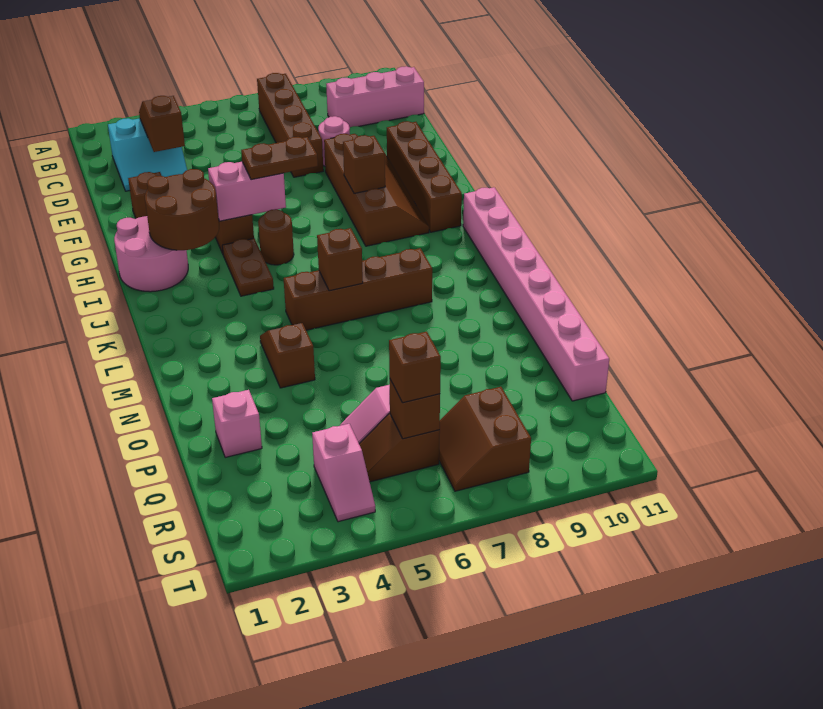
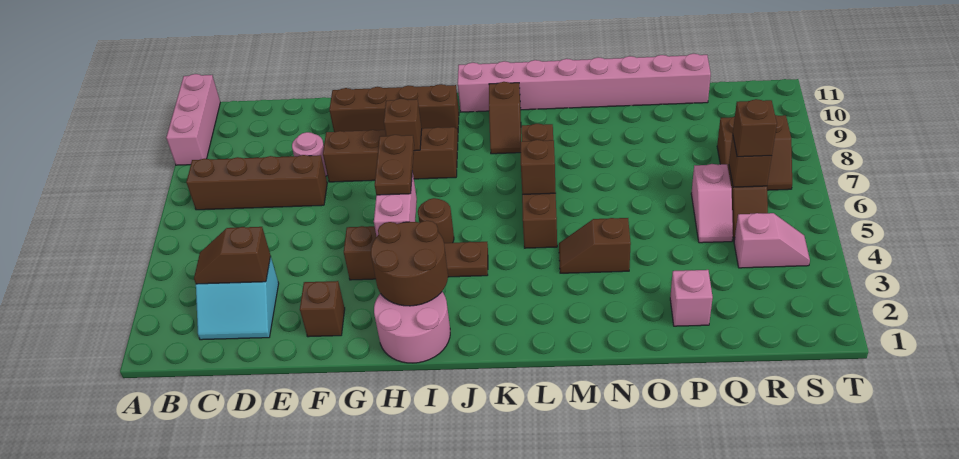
cyan 2x2 slope [108,118,187,191] -> cyan 2x2 slope turned to [196,257,279,340]
pink 1x3 brick [326,66,424,128] -> pink 1x3 brick moved to [166,74,220,165]
none -> brown 1x2 slope [489,82,521,154]

